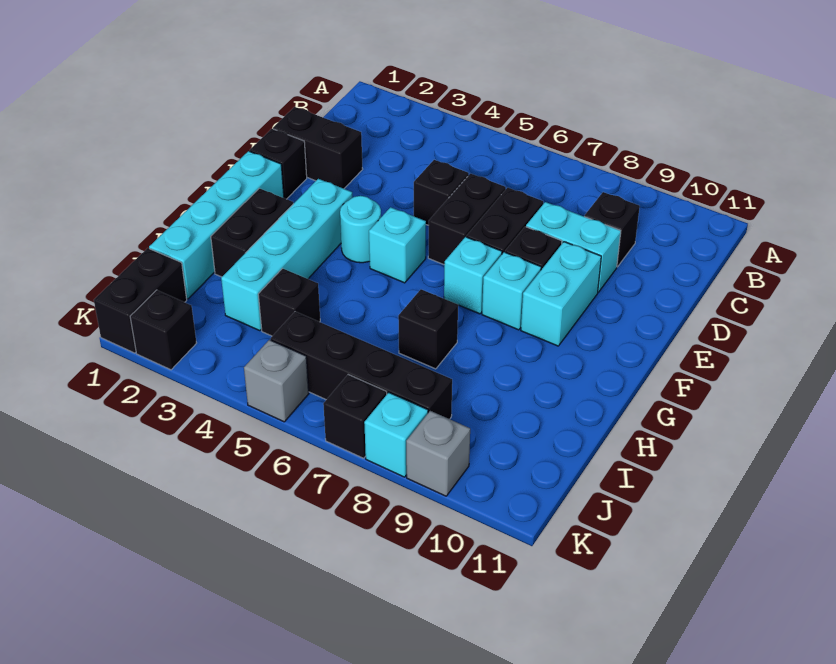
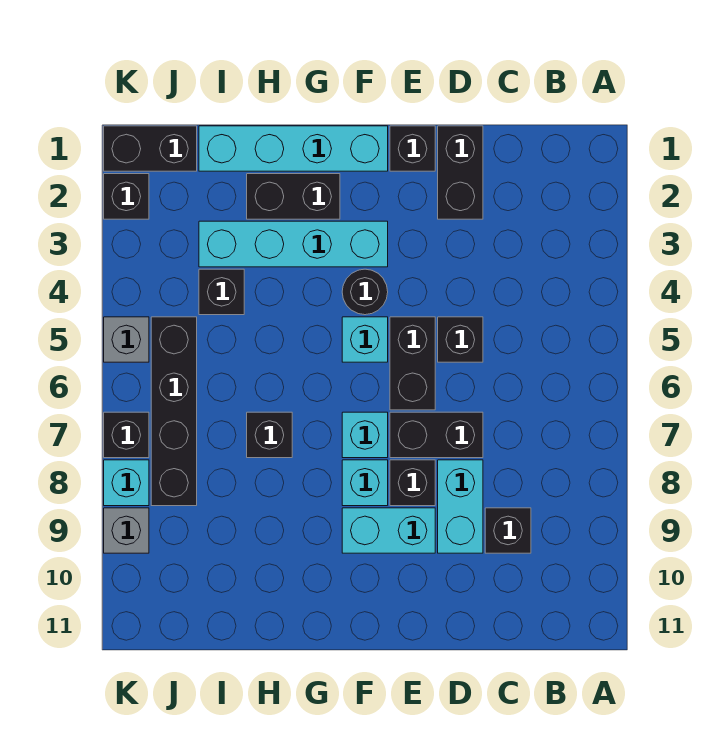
black 1x2 brick [428,174,506,264] -> black 1x2 brick turned to [390,317,435,410]
cyan 1x1 round brick [340,196,381,263] -> black 1x1 round brick [342,269,388,315]

